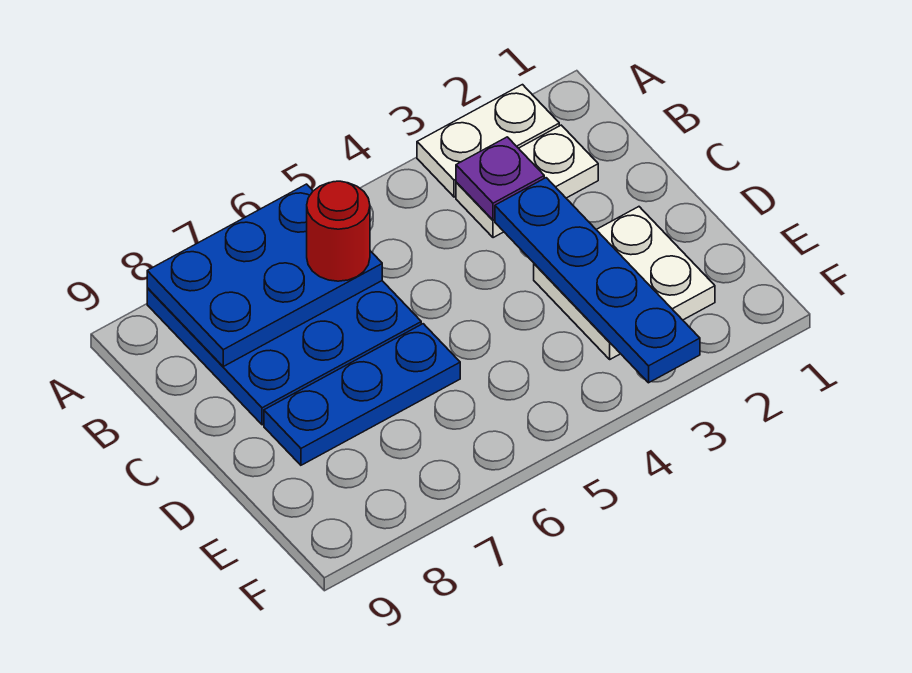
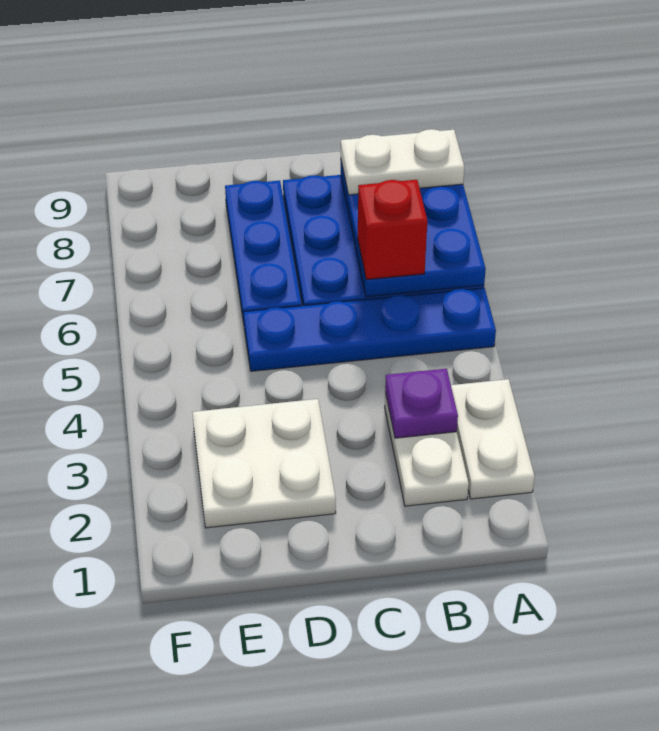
none -> white 1x2 plate [341,129,464,195]
red 1x1 round brick [307,181,370,281] -> red 1x1 brick [358,180,427,280]
blue 1x4 plate [495,178,700,383] -> blue 1x4 plate moved to [243,288,496,371]

